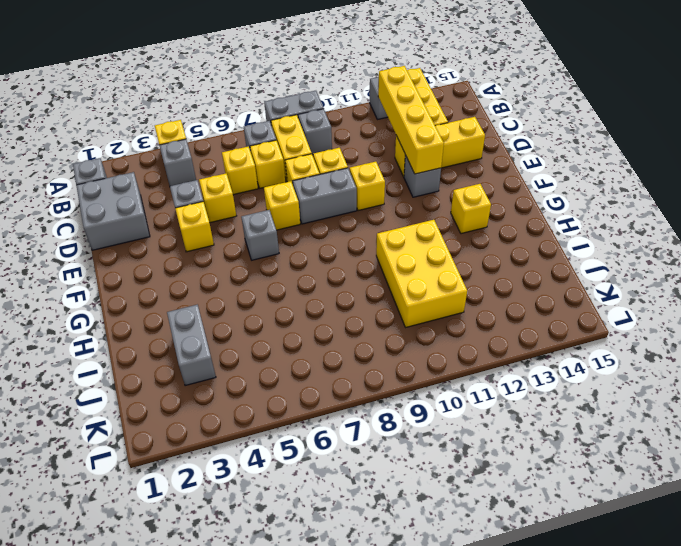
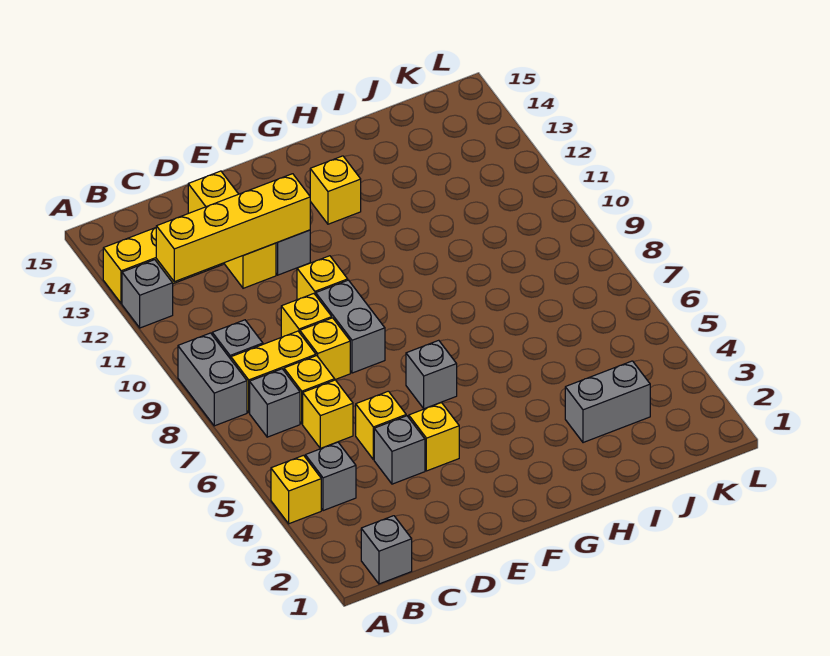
grey 2x2 brick [76,172,150,250] -> none
yellow 1x1 brick [264,181,300,230] -> none
yellow 2x3 brick [376,220,467,327] -> none

